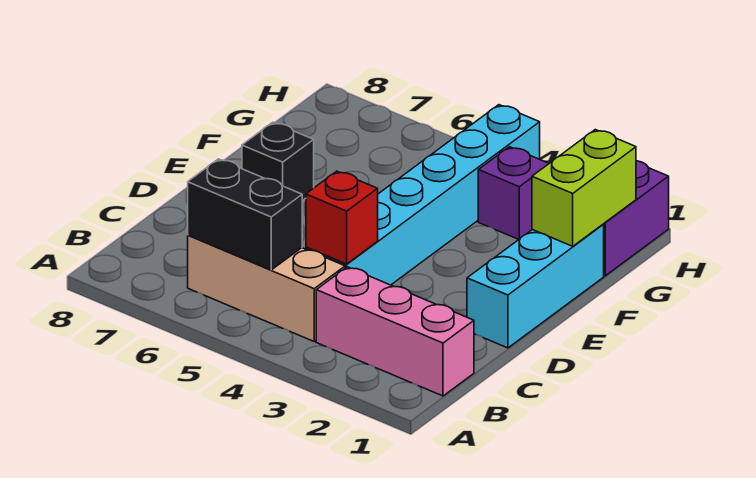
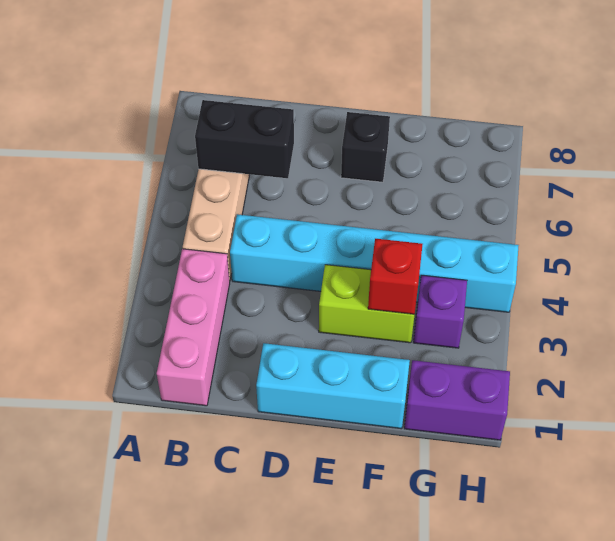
black 1x2 brick [188,159,302,270] -> black 1x2 brick turned to [195,100,294,178]
red 1x1 brick [306,171,378,264] -> red 1x1 brick moved to [368,239,423,314]
lime 1x2 brick [532,130,636,246] -> lime 1x2 brick moved to [319,265,414,343]

